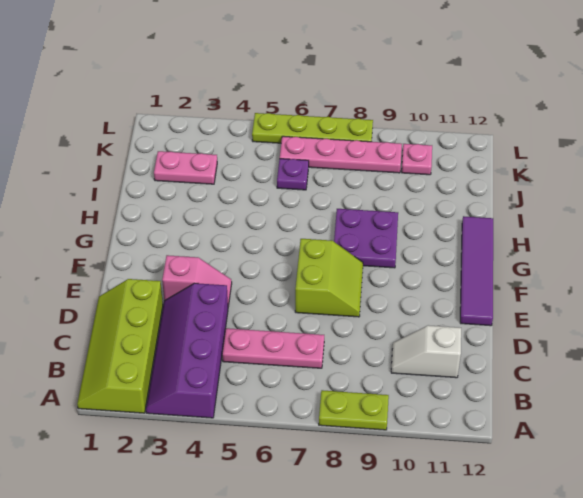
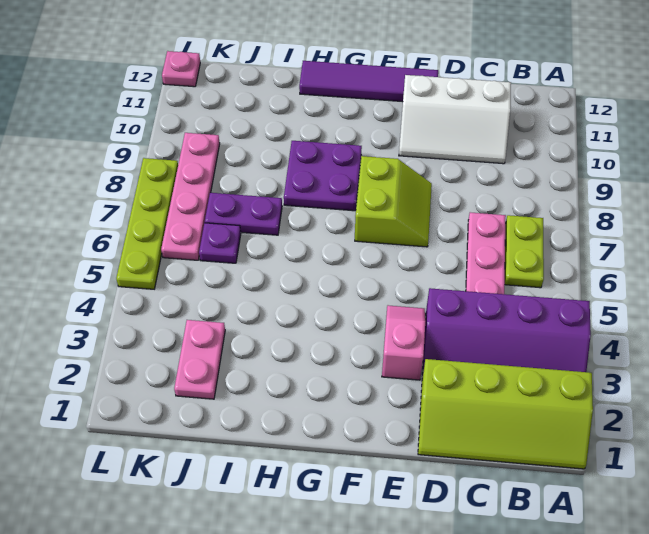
lime 1x2 plate [319,390,389,430] -> lime 1x2 plate moved to [505,215,544,288]
white 1x2 slope [391,325,461,378] -> white 2x3 slope [399,75,511,164]
lime 2x2 slope [295,239,363,317] -> lime 2x2 slope turned to [355,156,432,247]
none -> purple 1x2 plate [205,193,282,235]
pink 1x1 plate [402,144,432,175] -> pink 1x1 plate moved to [162,51,200,87]

